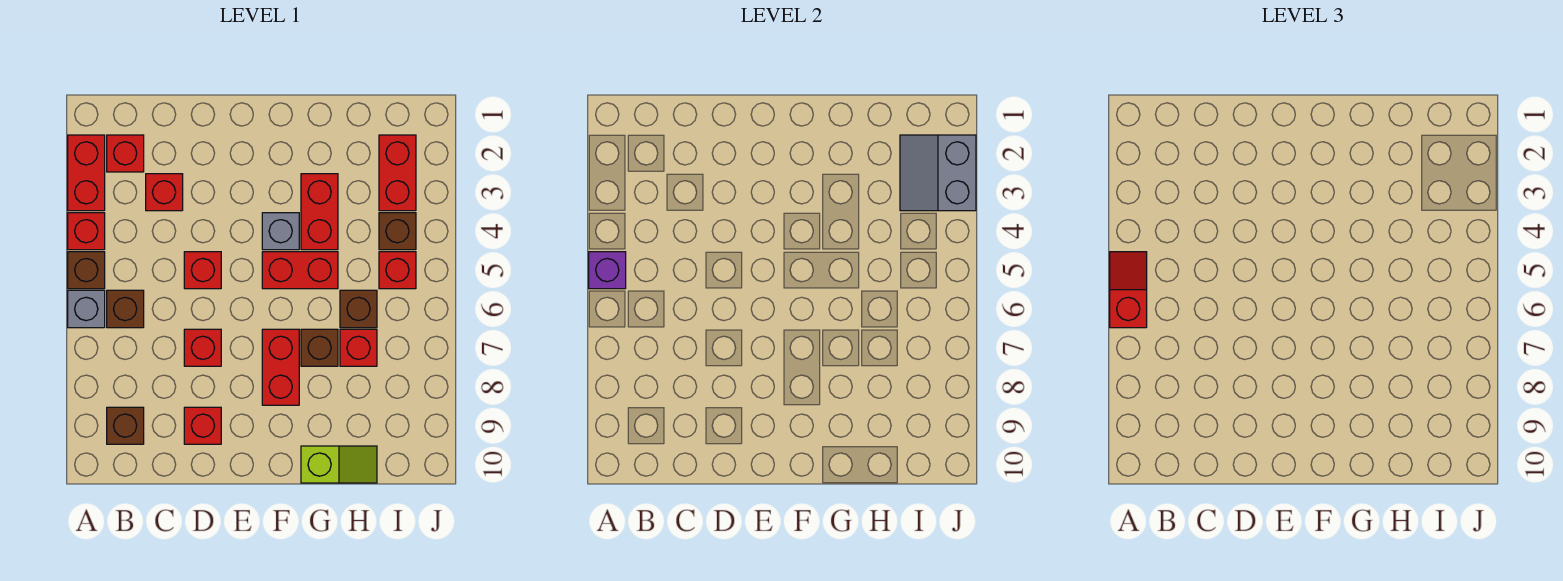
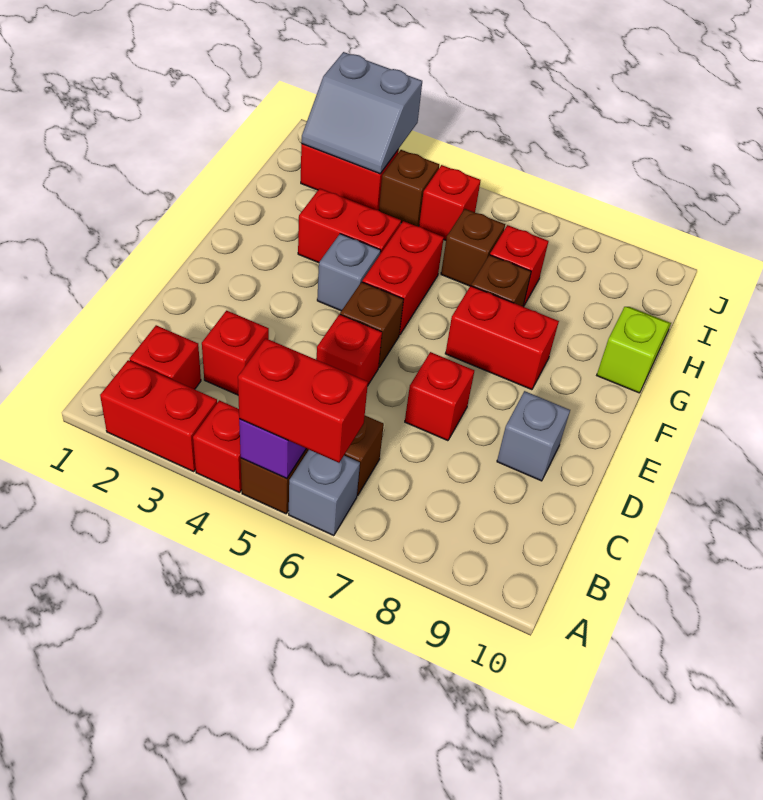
red 1x2 slope [1110,252,1147,328] -> red 1x2 brick [238,338,368,463]
brown 1x1 brick [107,407,144,444] -> brown 1x1 brick moved to [340,282,404,368]
red 1x1 brick [184,407,221,444] -> grey 1x1 brick [497,391,570,481]

